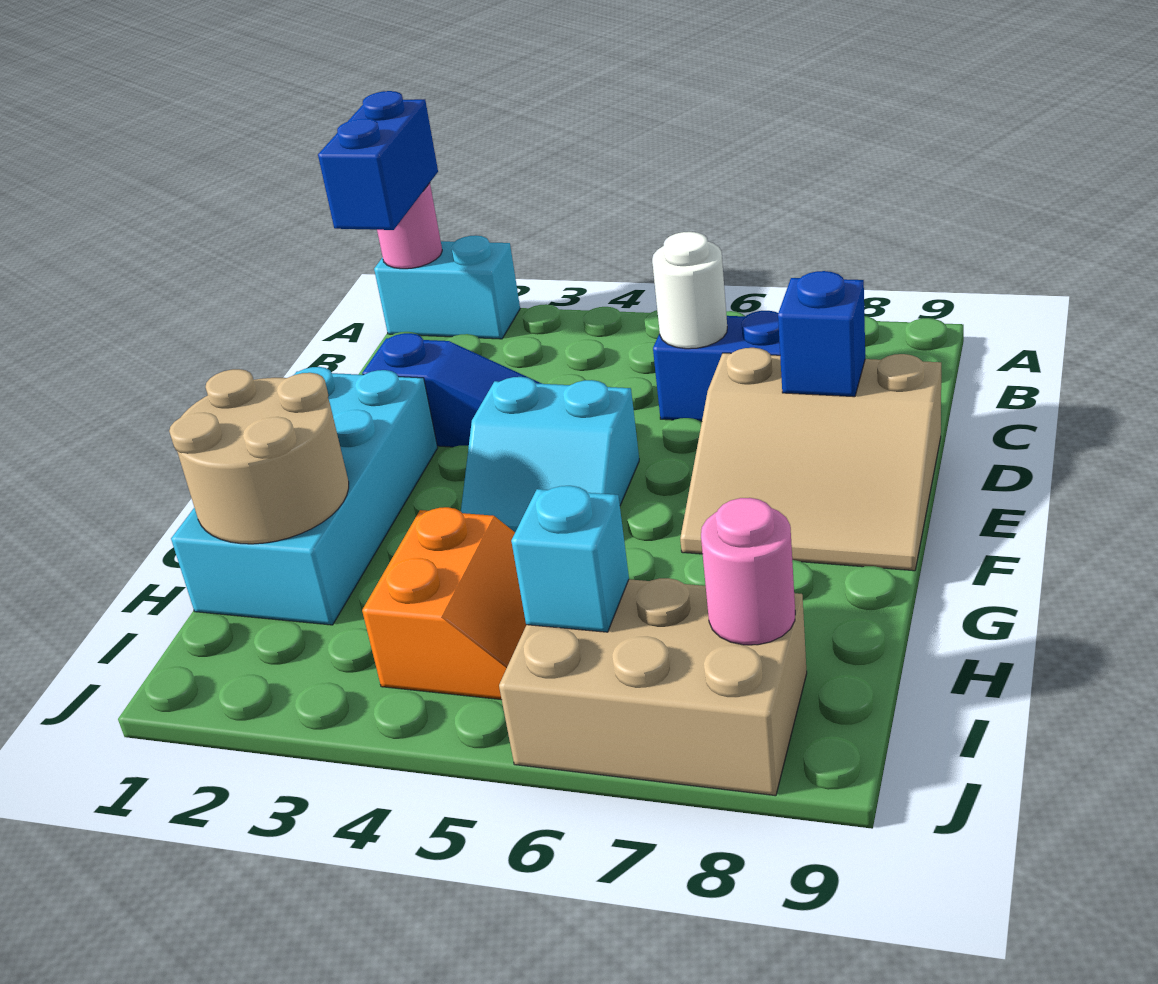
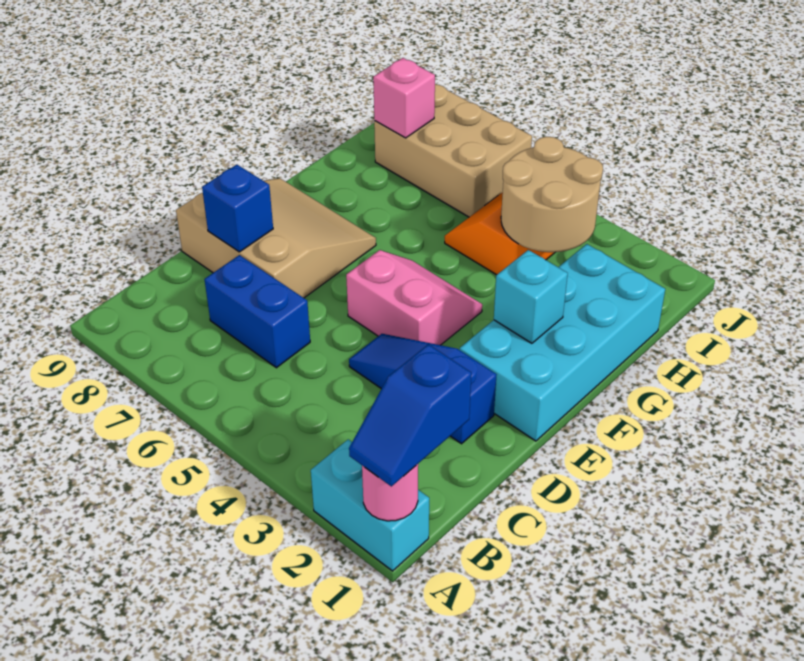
blue 1x2 brick [318,91,438,230] -> blue 1x2 slope [349,344,471,486]
white 1x1 round brick [652,232,727,349] -> none
cyan 2x2 slope [461,377,639,532] -> pink 2x2 slope [346,250,482,345]
tan 2x2 round brick [169,369,349,544] -> tan 2x2 round brick moved to [501,137,603,252]
cyan 1x1 brick [511,486,629,632] -> cyan 1x1 brick moved to [494,250,568,343]
pink 1x1 round brick [701,498,795,645] -> pink 1x1 brick [373,58,435,138]

